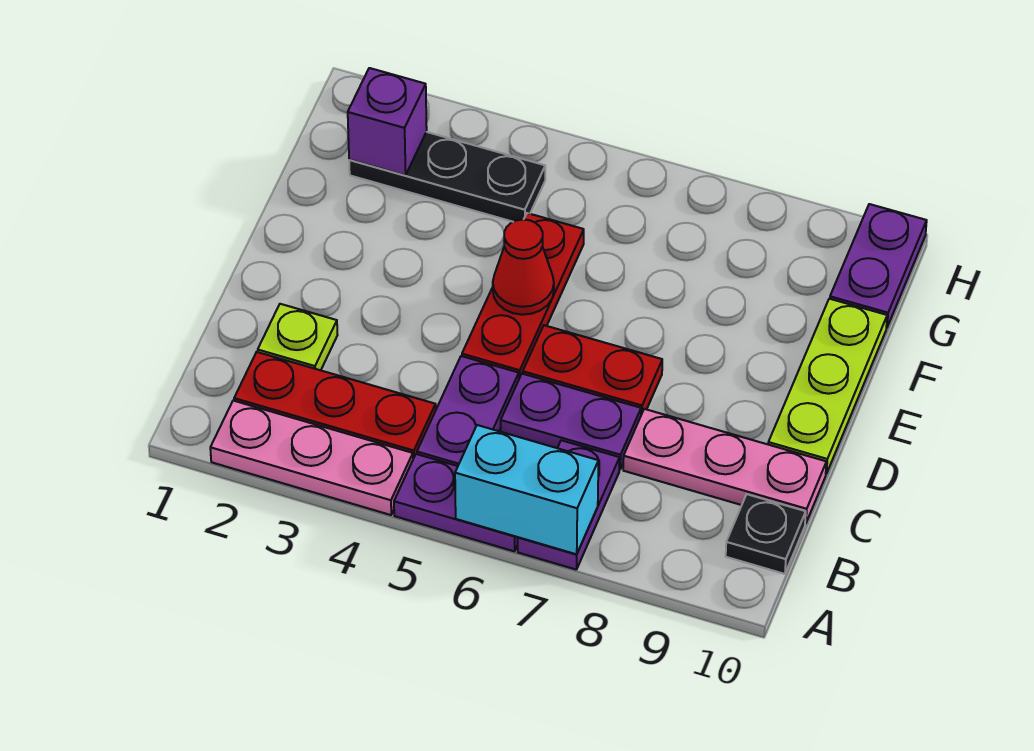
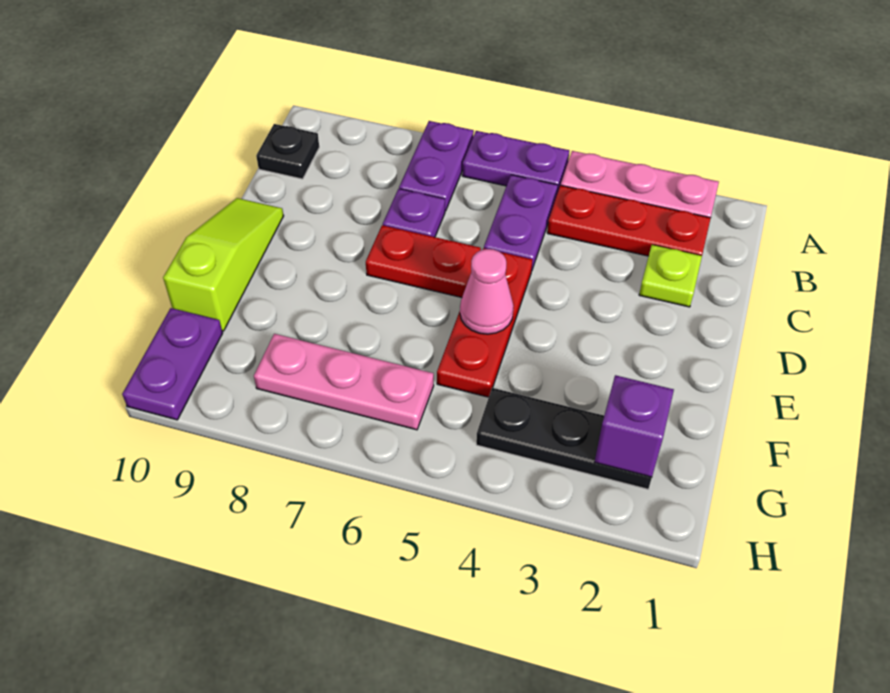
cyan 1x2 brick [455,425,598,554] -> none
purple 1x2 plate [501,374,641,470] -> purple 1x1 plate [383,189,445,237]
pink 1x3 plate [623,409,826,524] -> pink 1x3 plate moved to [254,334,434,430]
lime 1x3 plate [768,299,887,474] -> lime 1x3 slope [163,198,284,331]
red 1x1 cone [493,220,554,315] -> pink 1x1 cone [460,249,514,334]

